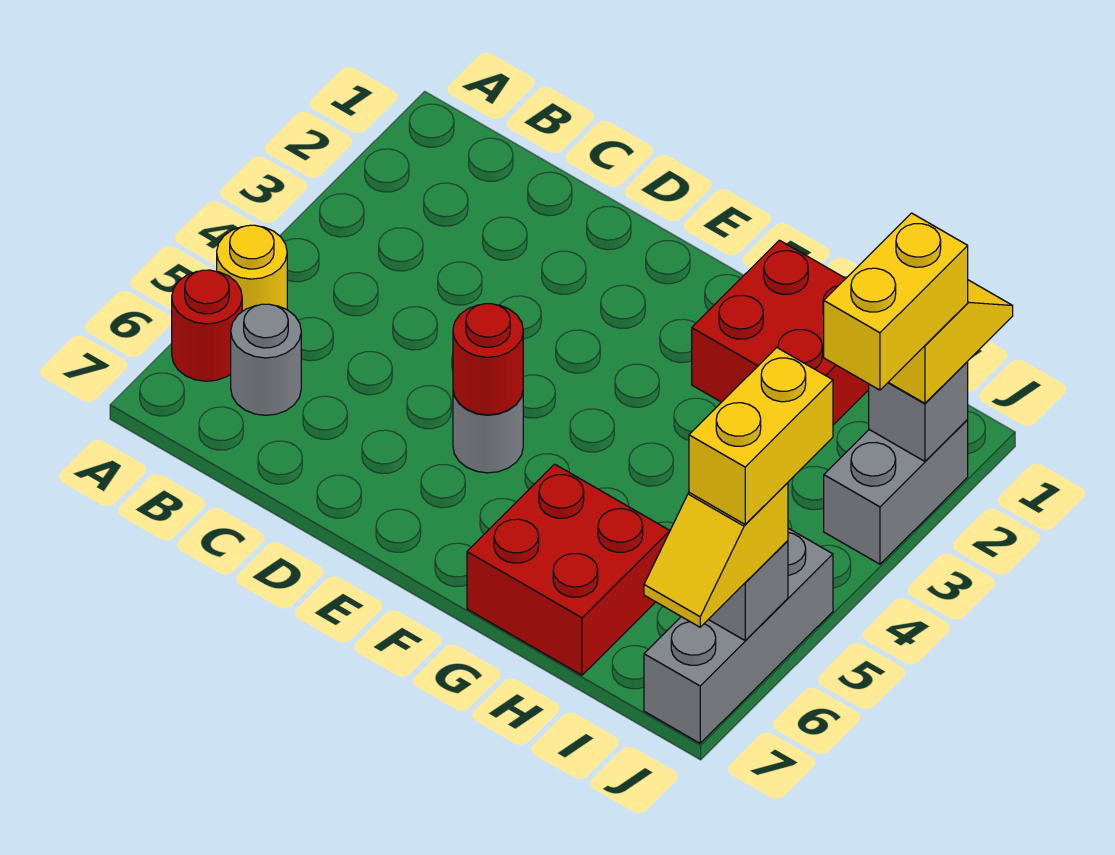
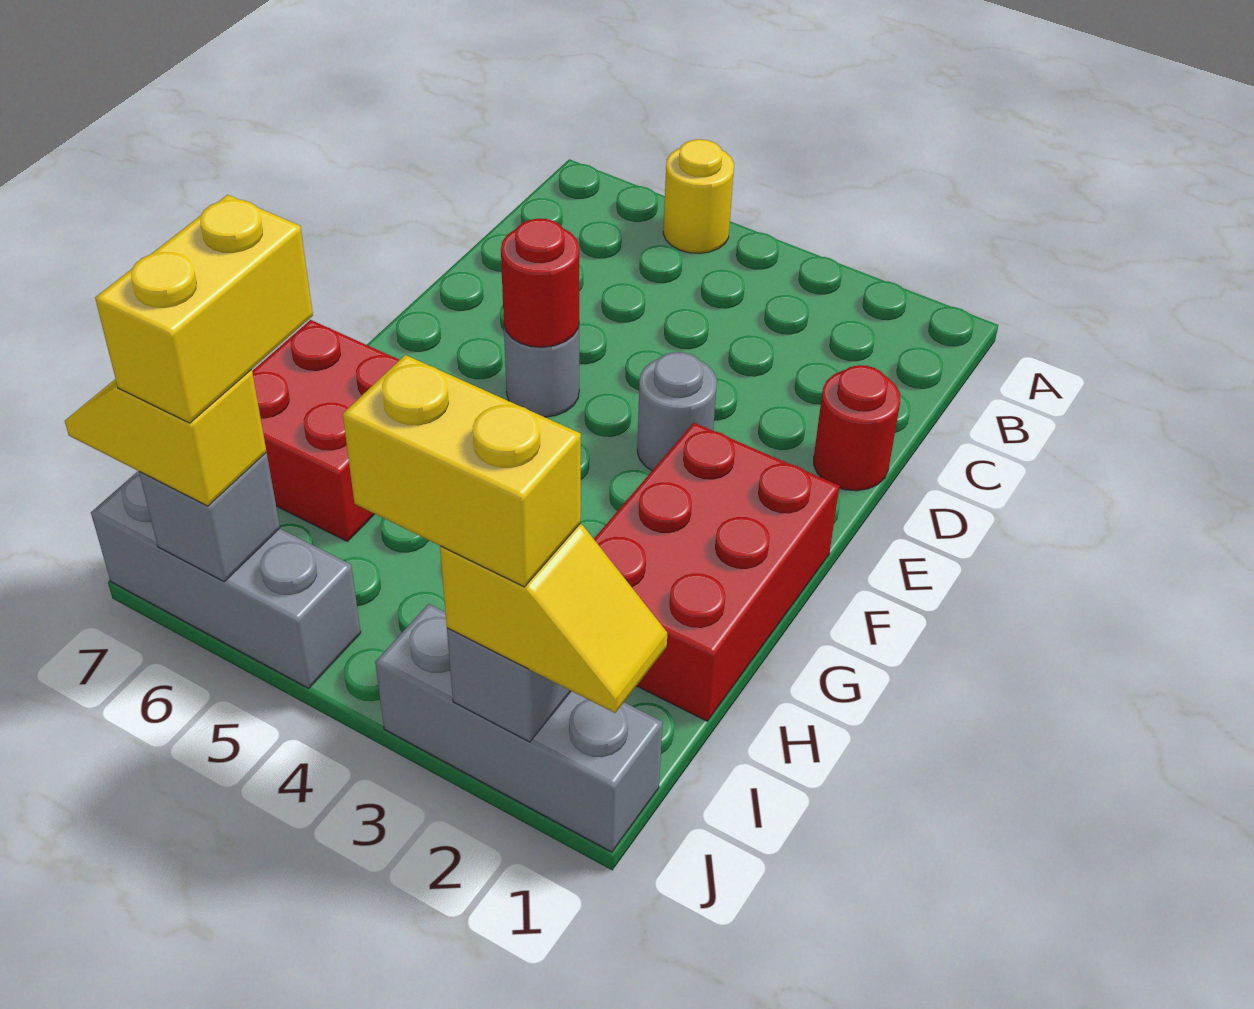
red 1x1 round brick [172,270,242,381] -> red 1x1 round brick moved to [814,365,900,491]
grey 1x1 round brick [231,304,301,415] -> grey 1x1 round brick moved to [637,352,717,470]
red 2x2 brick [692,240,869,425] -> red 2x3 brick [594,423,840,721]
grey 1x2 brick [824,419,968,564] -> grey 1x3 brick [375,604,663,852]
yellow 1x2 brick [689,348,833,524] -> yellow 1x2 brick turned to [95,195,313,423]

